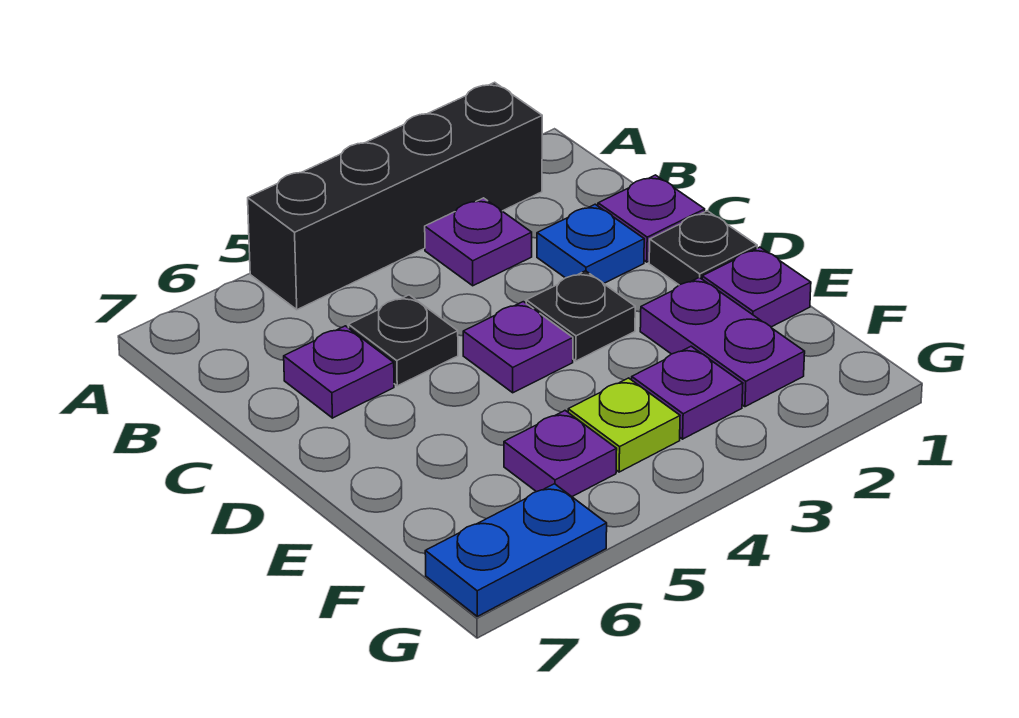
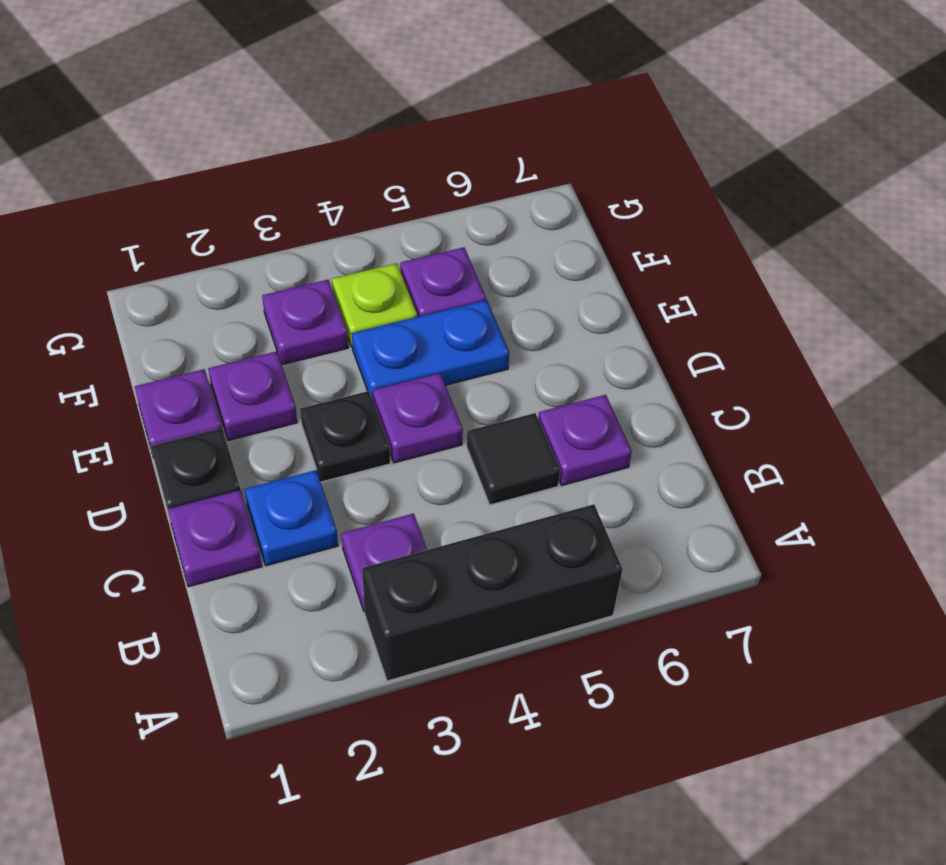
black 1x4 brick [248,82,543,310] -> black 1x3 brick [362,504,623,681]
black 1x1 plate [348,295,458,386] -> black 1x1 tile [467,413,560,505]
purple 1x2 plate [640,277,805,407] -> purple 1x1 plate [208,351,297,440]
blue 1x2 plate [425,484,607,616] -> blue 1x2 plate moved to [352,300,510,400]

